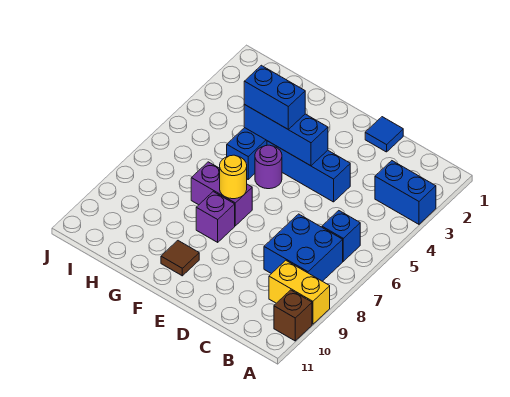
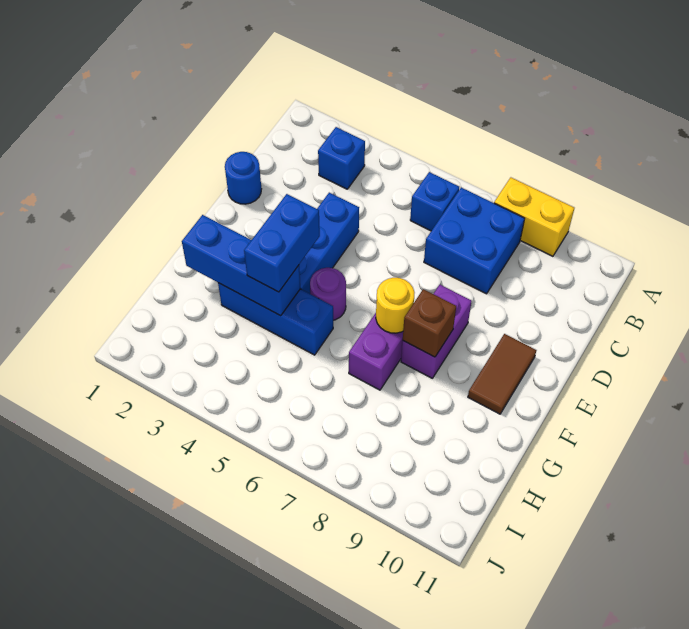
blue 1x2 brick [375,161,436,224] -> blue 1x1 brick [318,127,365,189]
yellow 1x2 brick [269,260,330,324] -> yellow 1x2 brick turned to [494,178,574,256]
brown 1x1 brick [274,290,312,341] -> brown 1x1 brick moved to [403,289,456,357]
blue 1x1 tile [365,117,403,152] -> blue 1x1 round brick [225,152,261,204]
blue 1x3 brick [244,104,328,166] -> blue 1x3 brick turned to [182,215,300,316]
purple 1x1 brick [196,192,235,242] -> purple 1x2 brick [401,285,472,378]
brown 1x1 tile [161,241,199,276] -> brown 1x2 tile [468,334,536,414]

